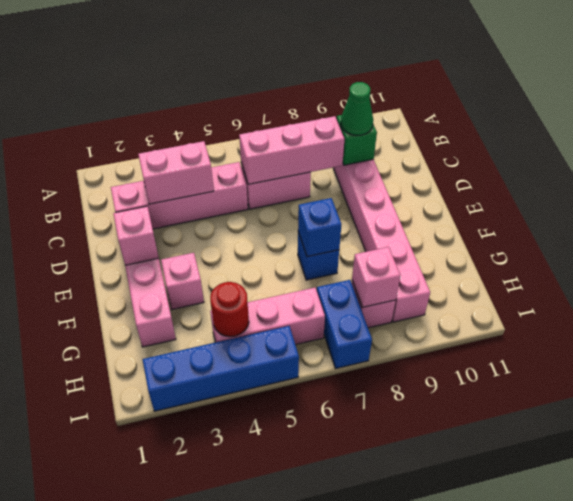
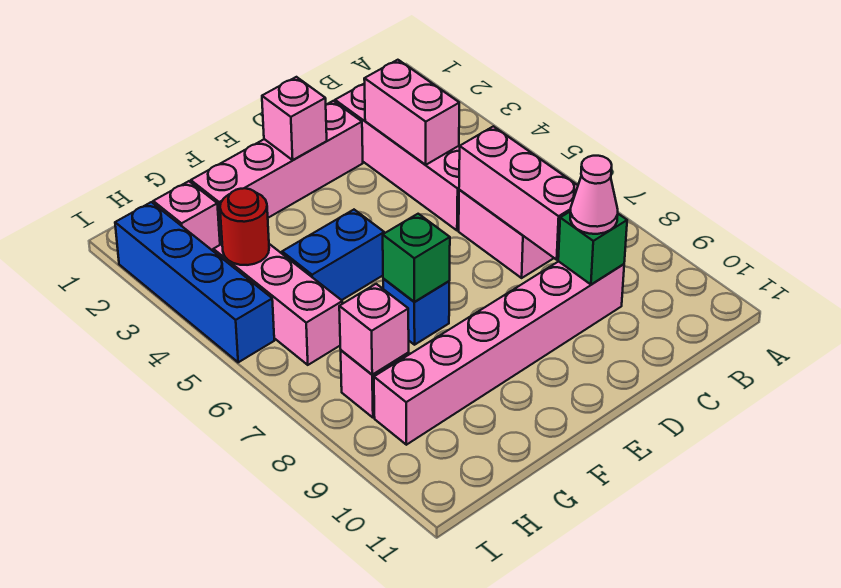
green 1x1 cone [341,82,373,136] -> pink 1x1 cone [570,156,618,234]
pink 1x1 brick [161,253,204,310] -> pink 1x1 brick moved to [153,181,220,250]
blue 1x1 brick [298,198,341,257] -> green 1x1 brick [383,214,450,302]
blue 1x2 brick [317,280,372,368] -> blue 1x2 brick moved to [282,210,384,300]

